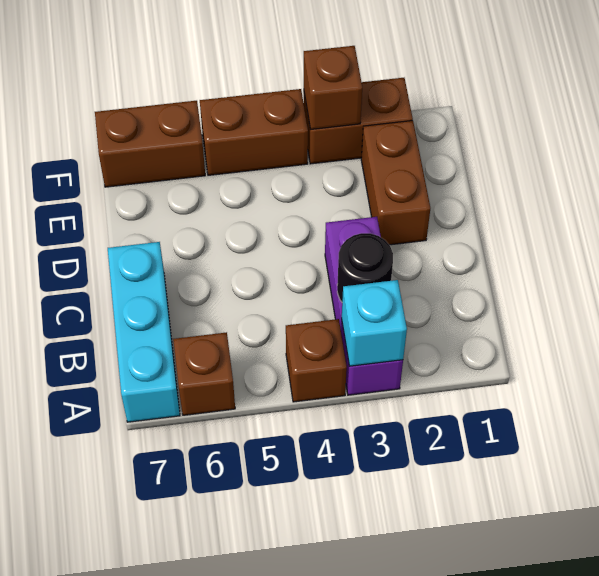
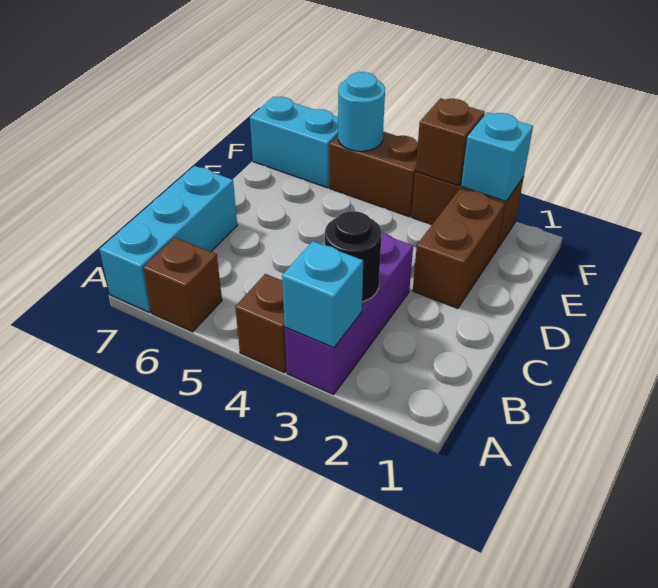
none -> cyan 1x1 brick [461,112,533,201]
none -> cyan 1x1 round brick [338,72,385,151]
brown 1x2 brick [95,101,205,187] -> cyan 1x2 brick [250,97,338,188]

